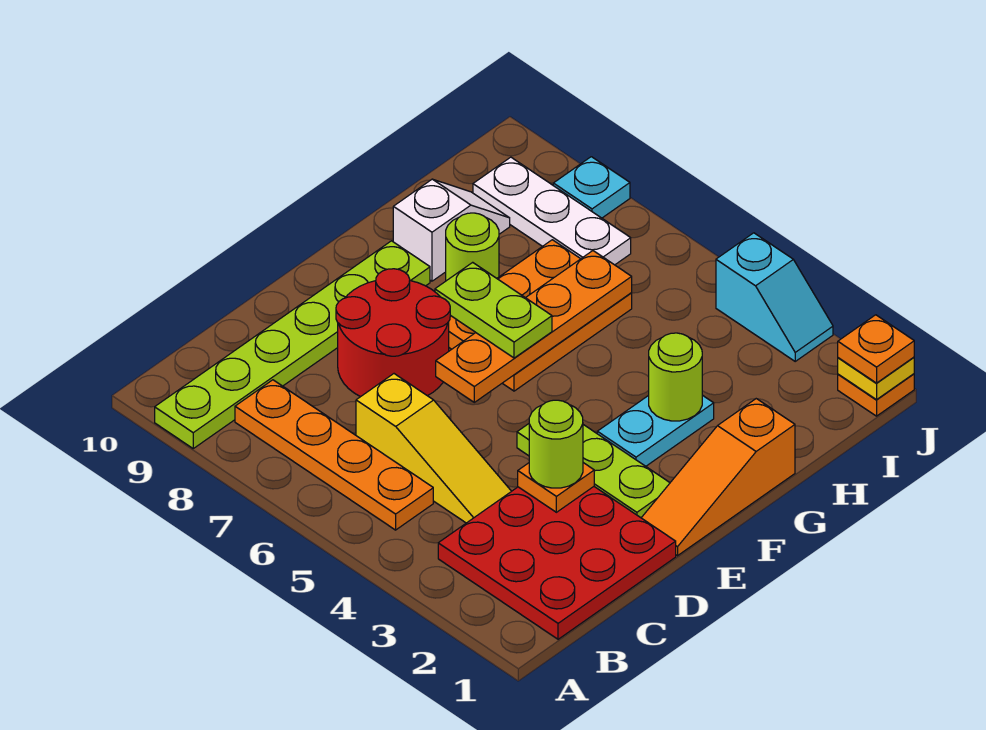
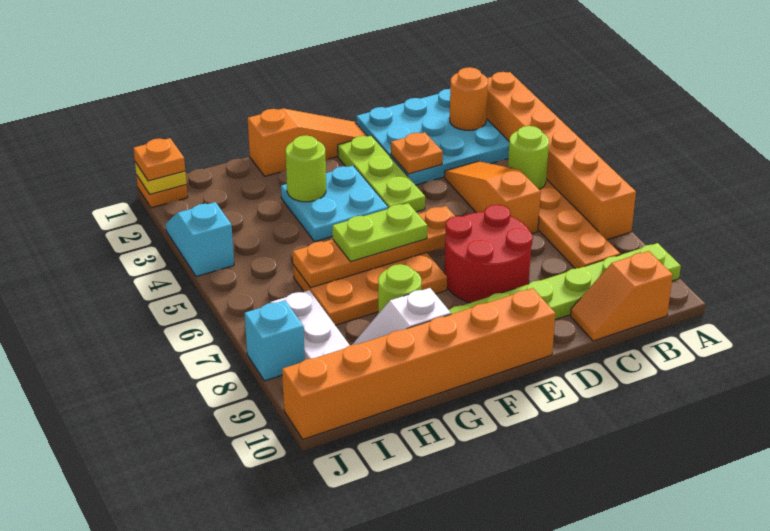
none -> orange 1x6 brick [486,72,636,240]
red 3x3 plate [438,487,676,639] -> cyan 3x3 plate [356,89,509,185]
none -> orange 1x1 round brick [449,67,488,130]
none -> orange 1x2 slope [571,251,673,341]
yellow 1x3 slope [356,374,511,523] -> orange 1x3 slope [445,161,541,234]
lime 1x1 round brick [529,400,583,488] -> lime 1x1 round brick moved to [508,126,549,189]
none -> orange 1x6 brick [282,288,556,439]
cyan 1x2 plate [597,395,714,466] -> cyan 2x2 plate [281,166,388,242]
lime 1x2 plate [435,262,552,358] -> lime 1x2 plate turned to [332,203,427,262]
cyan 1x1 plate [553,157,630,218] -> cyan 1x1 brick [244,300,305,381]

